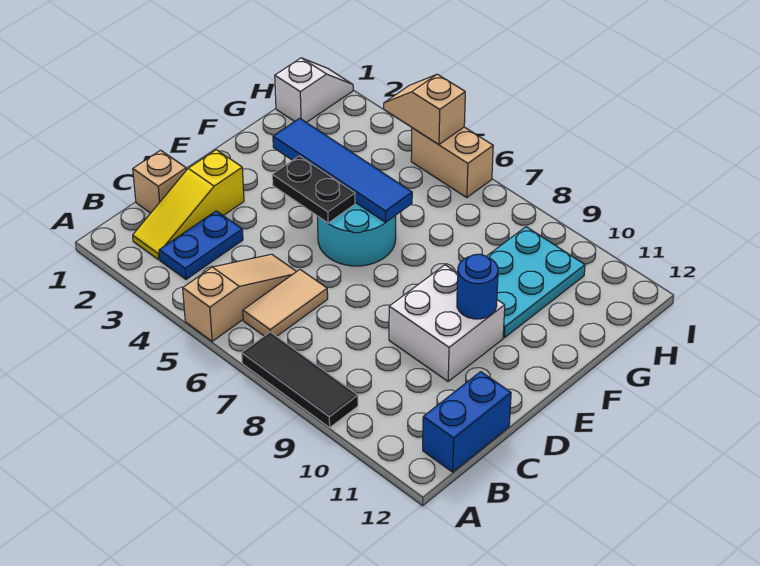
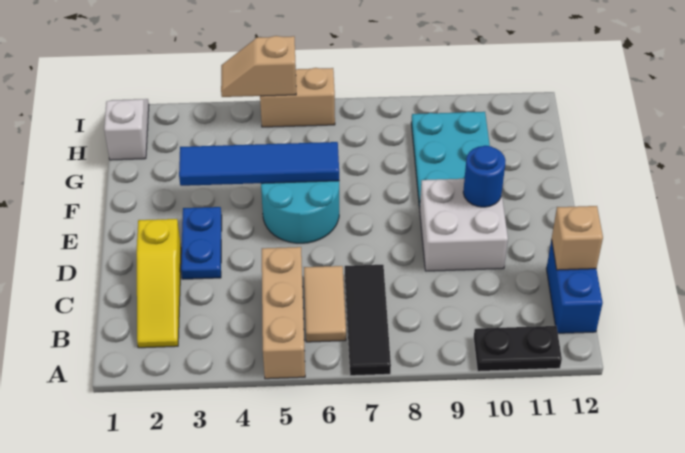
tan 1x3 slope [183,254,297,341] -> tan 1x3 brick [262,247,305,379]
black 1x3 tile [242,332,358,428] -> black 1x3 tile turned to [345,265,391,376]
blue 1x2 plate [159,211,243,279] -> blue 1x2 plate moved to [181,207,222,279]
tan 1x1 brick [133,150,186,213] -> tan 1x1 brick moved to [552,206,603,270]
black 1x2 plate [272,156,355,223] -> black 1x2 plate moved to [474,326,562,371]

